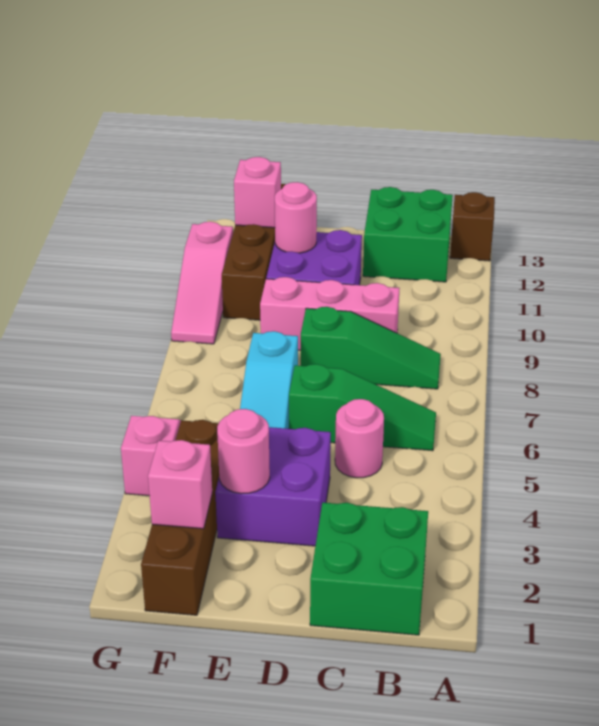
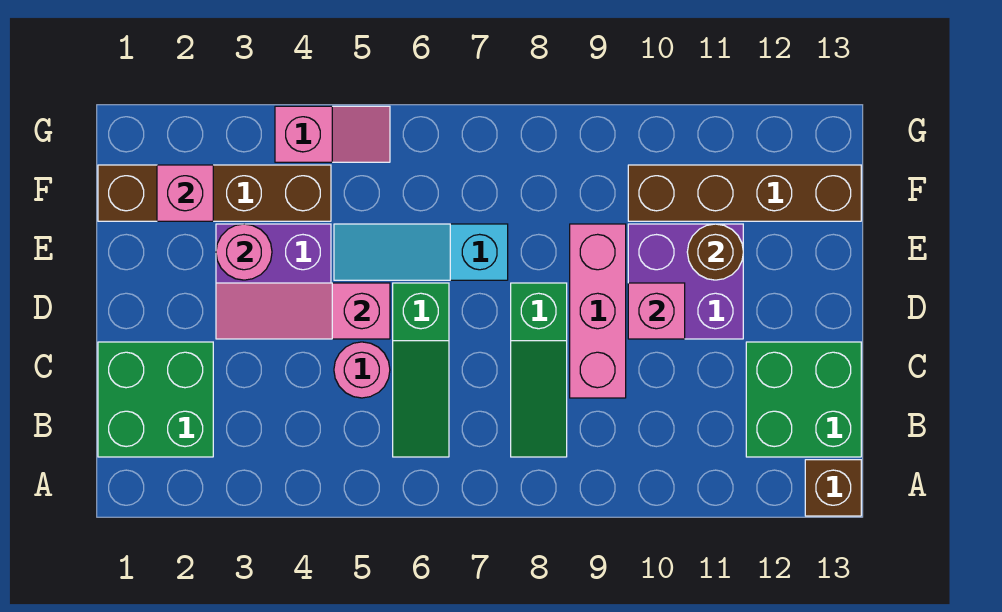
pink 1x1 round brick [275,182,317,253] -> brown 1x1 round brick [687,224,743,280]
pink 1x1 brick [234,157,281,228] -> pink 1x1 brick moved to [628,283,685,339]
pink 1x3 slope [171,222,233,344] -> pink 1x3 slope moved to [216,283,390,339]

